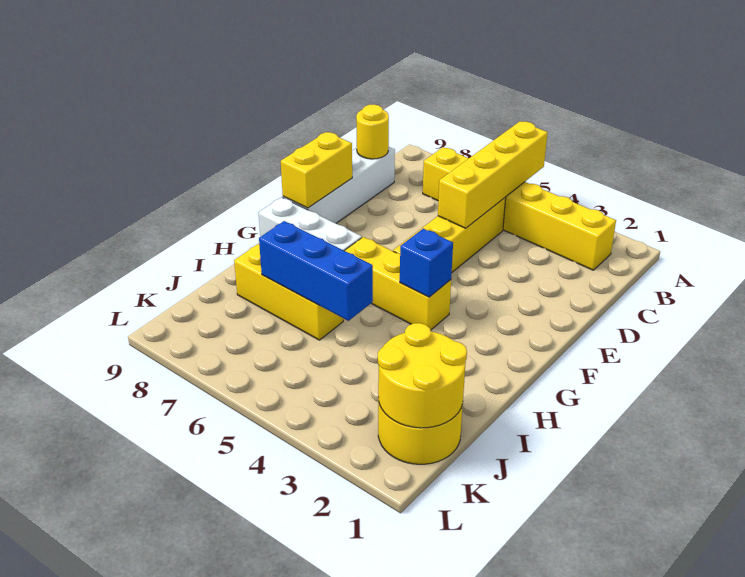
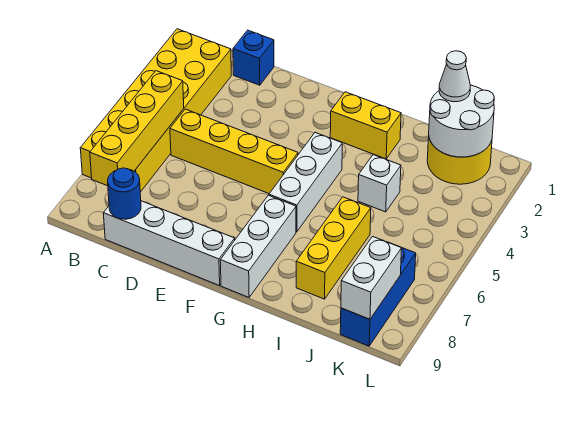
yellow 1x4 brick [438,121,548,228] -> yellow 1x4 brick turned to [90,71,184,186]
yellow 1x6 brick [423,147,616,270] -> yellow 2x6 brick [80,29,231,192]
yellow 1x1 round brick [356,105,389,159] -> blue 1x1 round brick [108,168,141,219]
yellow 1x2 brick [281,132,352,208] -> yellow 1x2 brick moved to [330,92,401,159]
yellow 1x3 brick [344,237,451,330] -> white 1x3 brick [269,133,342,232]
blue 1x1 brick [400,229,453,297] -> blue 1x1 brick moved to [233,30,274,85]
none -> white 1x1 brick [358,155,401,212]
blue 1x3 brick [259,221,373,321] -> blue 1x3 brick moved to [340,242,416,346]
yellow 2x2 round brick [378,323,467,428] -> white 2x2 round brick [429,85,494,157]
none -> white 1x1 cone [439,51,470,102]
none -> white 1x2 brick [341,237,402,319]

